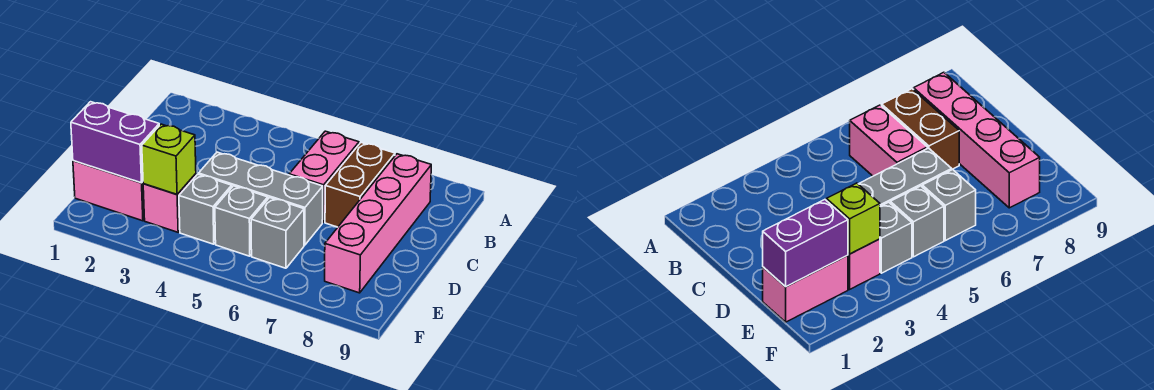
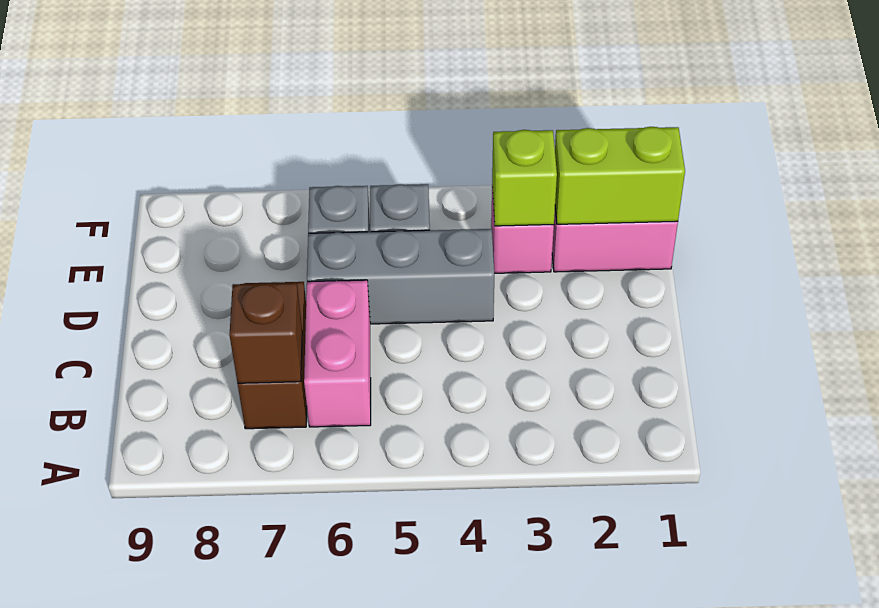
none -> brown 1x1 brick [230,283,302,383]
pink 1x4 brick [325,154,431,293] -> none
purple 1x2 brick [71,102,159,183] -> lime 1x2 brick [555,127,685,224]
grey 1x1 brick [179,174,232,244] -> none

